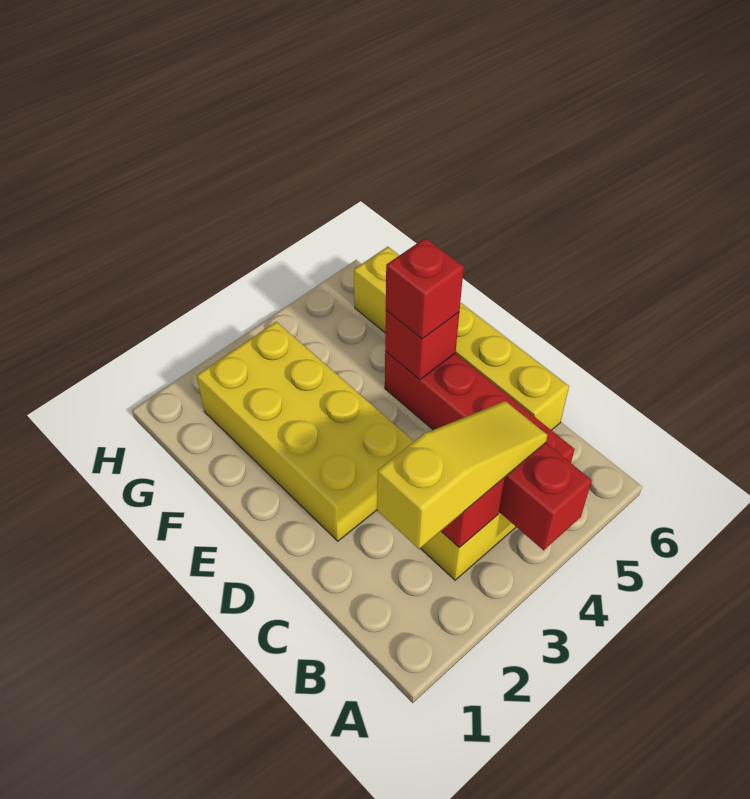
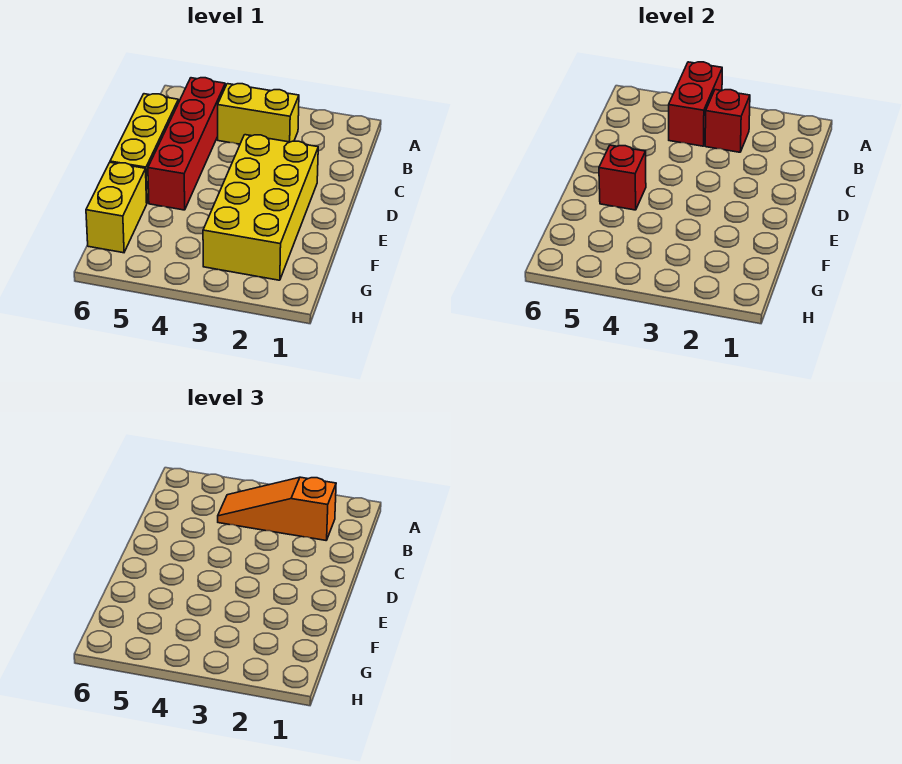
yellow 1x3 slope [377,401,548,549] -> orange 1x3 slope [218,477,336,540]
red 1x1 brick [386,238,464,339] -> none

